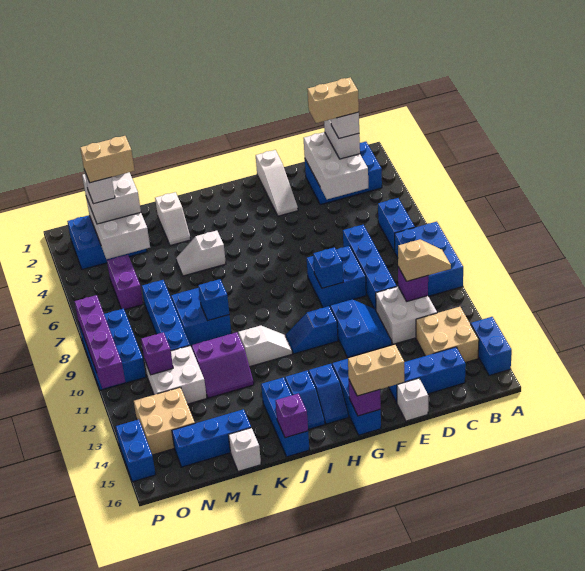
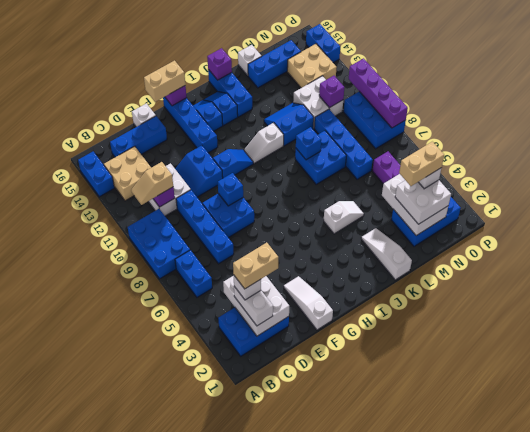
blue 1x3 brick [332,359,381,435] -> blue 1x4 brick [163,97,218,153]
white 1x2 slope [155,192,191,246] -> white 1x3 slope [361,228,412,280]
purple 2x2 slope [192,332,254,398] -> blue 2x2 slope [264,103,314,146]

